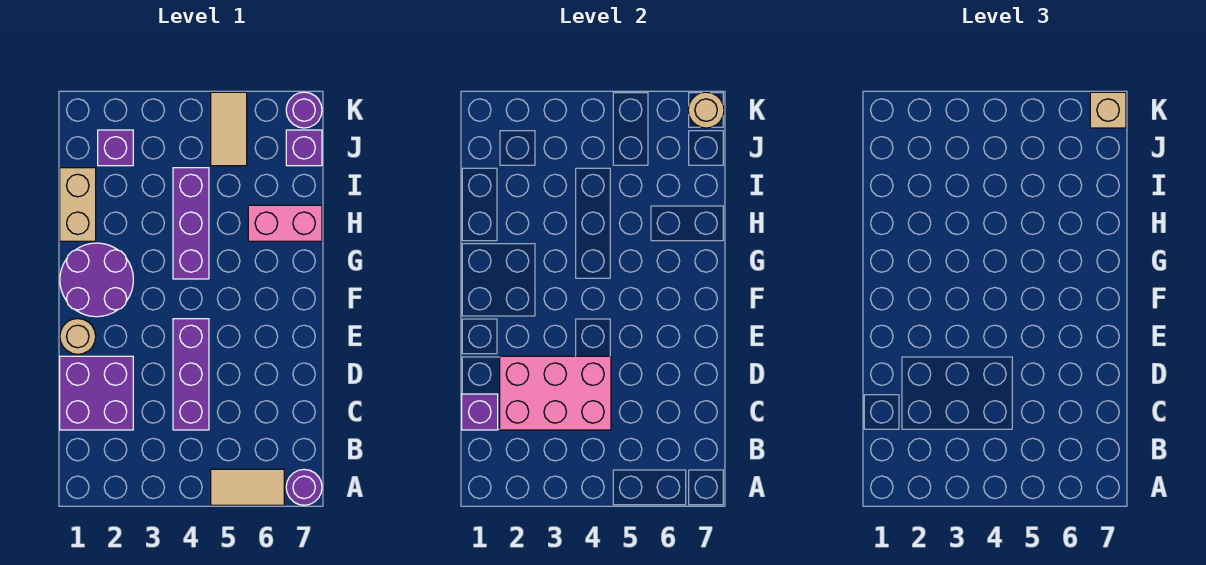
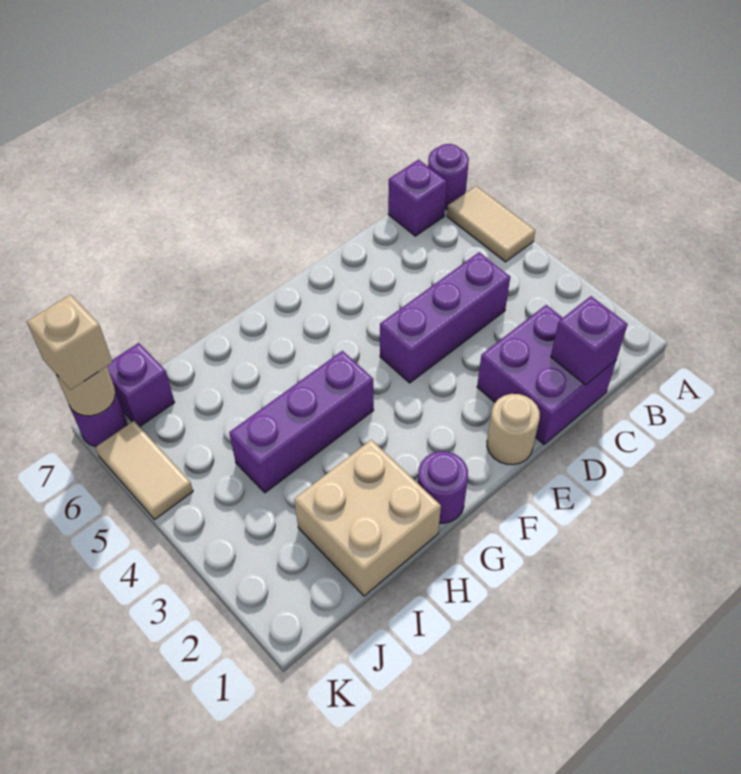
pink 2x3 brick [500,356,611,430] -> none
purple 2x2 round brick [60,243,133,317] -> purple 1x1 round brick [418,451,468,523]
tan 1x2 brick [60,168,96,241] -> tan 2x2 brick [294,440,441,596]
pink 1x2 brick [248,205,322,241] -> none
purple 1x1 brick [98,130,133,166] -> purple 1x1 brick moved to [388,160,447,236]
tan 1x2 tile [211,92,247,166] -> tan 1x2 tile turned to [95,421,193,519]

